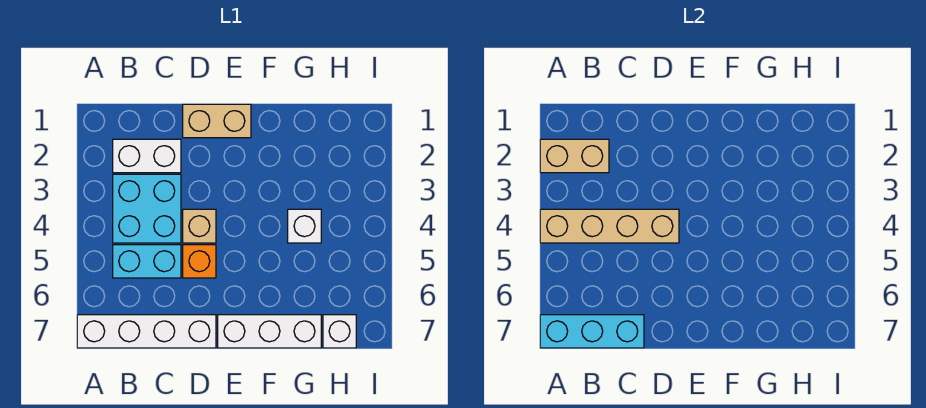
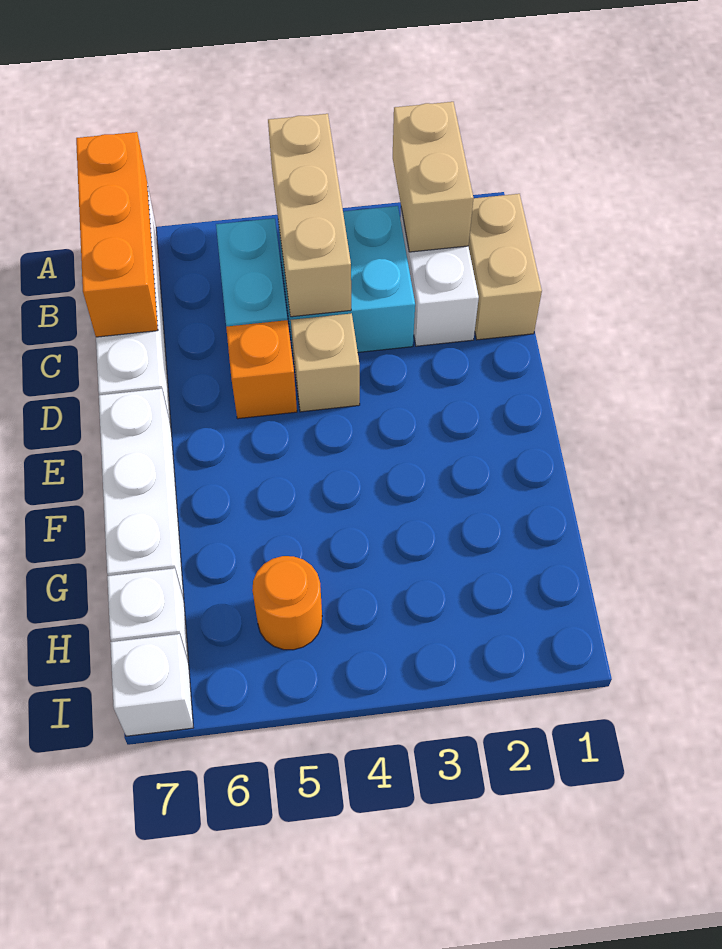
tan 1x4 brick [540,209,679,243] -> tan 1x3 brick [268,114,351,317]
cyan 1x3 brick [540,315,644,348] -> orange 1x3 brick [76,132,158,337]
tan 1x2 brick [183,104,251,138] -> tan 1x2 brick moved to [468,194,542,340]
white 1x1 brick [288,209,321,243] -> white 1x1 brick moved to [110,634,193,736]
none -> orange 1x1 round brick [252,556,322,650]

